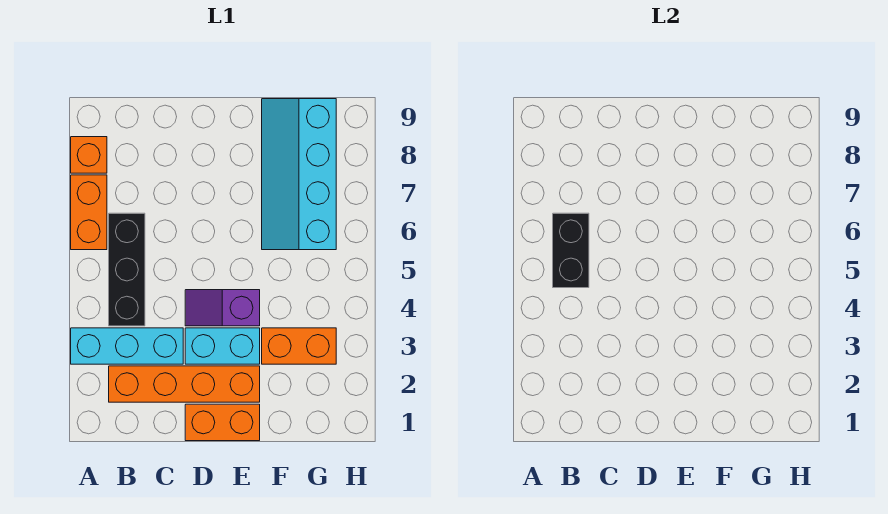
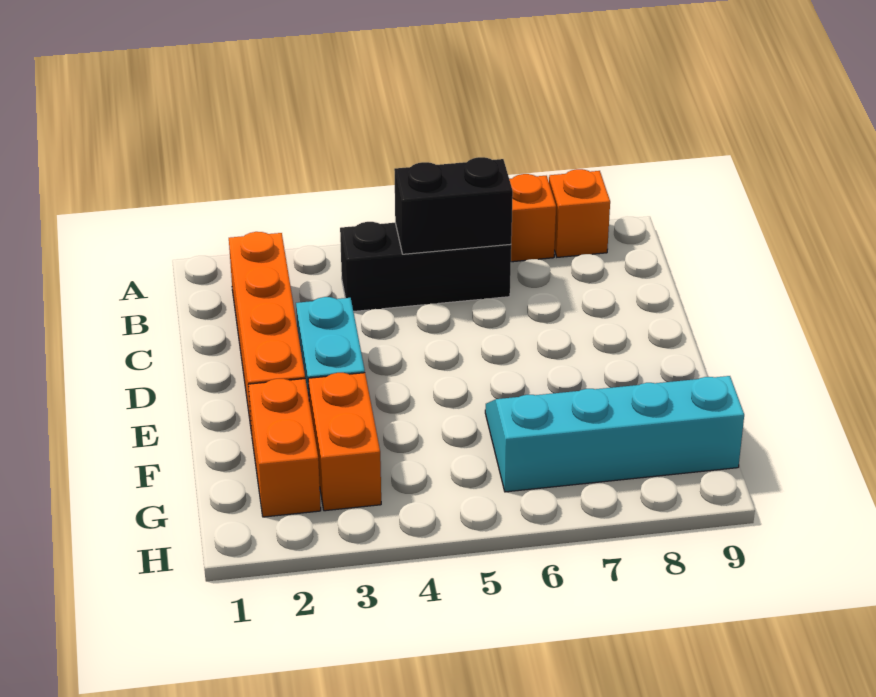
cyan 1x3 brick [71,328,183,364] -> none
orange 1x2 brick [185,404,260,441] -> orange 1x2 brick moved to [248,379,321,517]
purple 1x2 slope [185,290,260,326] -> none

